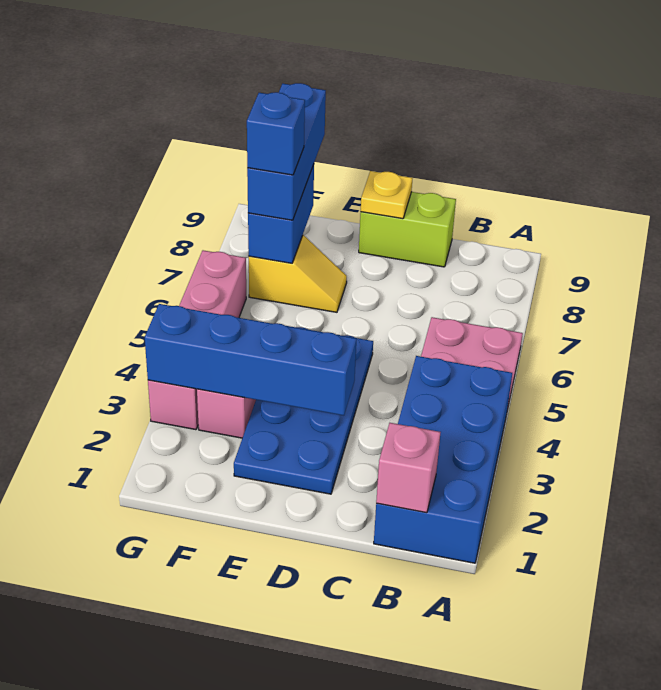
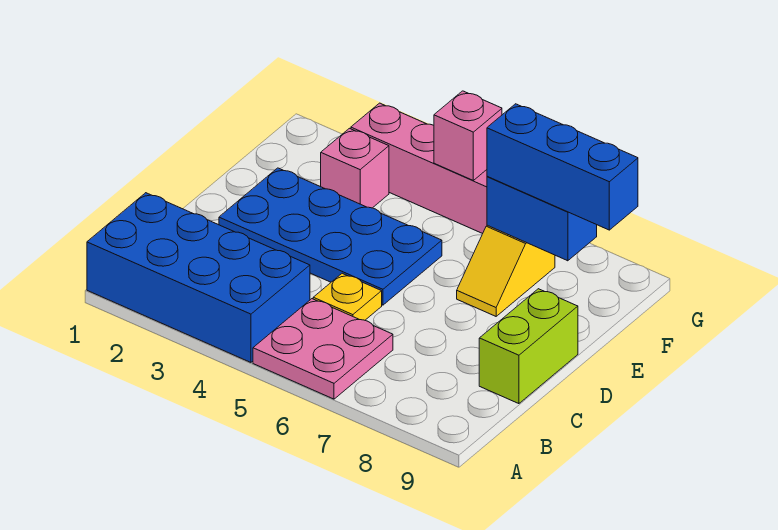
pink 1x1 brick [376,423,440,513] -> pink 1x1 brick moved to [434,91,502,180]
blue 1x4 brick [145,304,356,416] -> none
yellow 1x1 plate [361,171,412,219] -> yellow 1x1 plate moved to [313,273,382,320]
blue 1x1 brick [247,92,305,175] -> none

